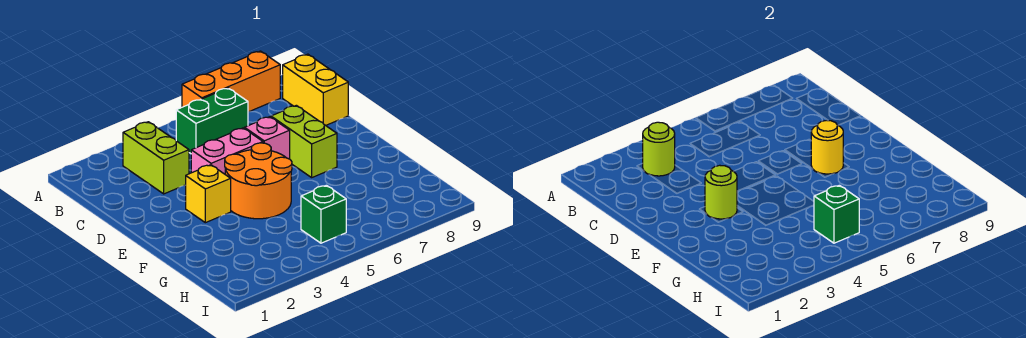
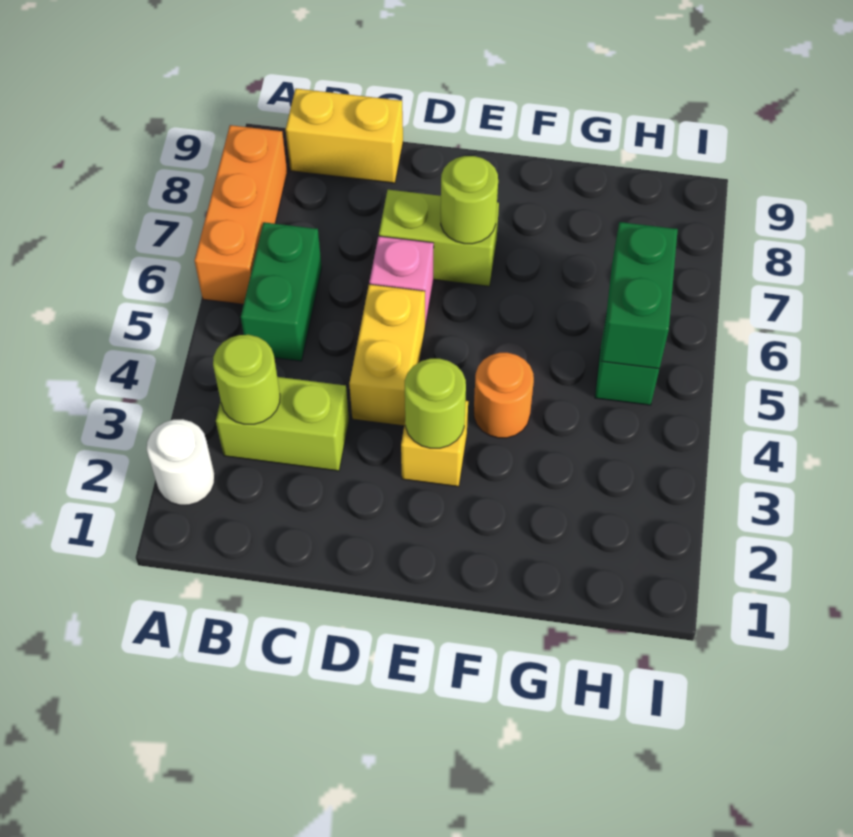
none -> white 1x1 round brick [147,419,215,505]
pink 1x2 brick [191,128,263,174] -> yellow 1x2 brick [349,284,425,426]
orange 2x2 round brick [225,143,292,219] -> orange 1x1 round brick [474,353,534,438]
yellow 1x1 round brick [811,120,843,174] -> lime 1x1 round brick [441,156,498,244]
green 1x1 brick [814,185,859,243] -> green 1x2 brick [601,222,678,369]

